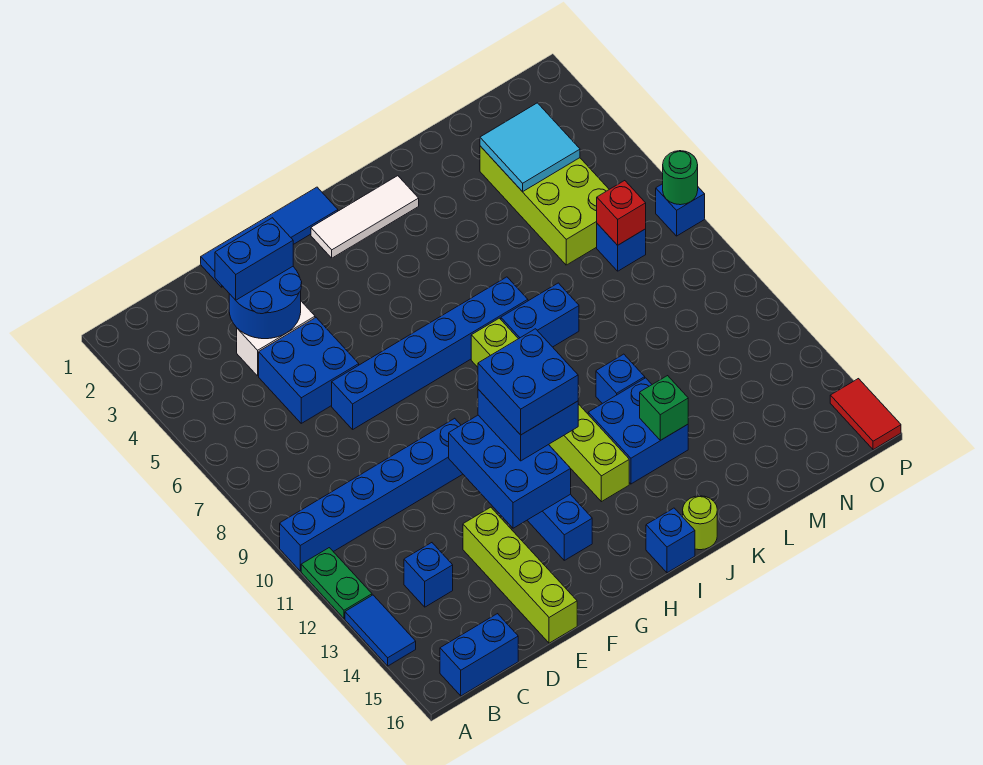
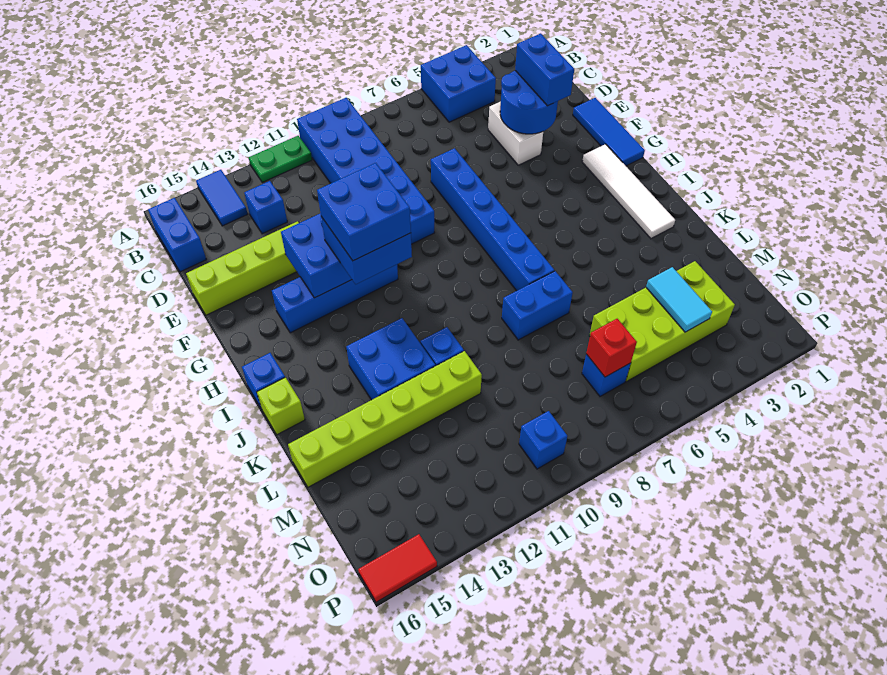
blue 1x6 brick [280,418,463,571] -> blue 2x6 brick [297,98,435,244]
blue 1x2 tile [345,595,416,666] -> blue 1x2 tile turned to [196,170,248,226]
blue 2x2 brick [259,318,359,423] -> blue 2x2 brick moved to [421,45,496,122]
blue 1x4 tile [201,187,338,287] -> blue 1x3 tile [573,98,645,166]
white 1x3 tile [311,176,419,258] -> white 1x4 tile [582,144,675,239]
lime 1x6 brick [471,318,629,502] -> lime 1x6 brick moved to [288,351,482,487]
blue 1x2 brick [501,283,579,347] -> blue 1x2 brick turned to [502,271,573,340]
lime 1x1 round brick [683,496,717,550] -> lime 1x1 brick [257,377,305,435]
green 1x1 brick [640,376,688,440] -> none
cyan 2x2 tile [480,103,580,192] -> cyan 1x2 tile [646,267,712,332]
blue 1x1 brick [656,184,705,236] -> blue 1x1 brick moved to [519,411,567,469]
green 1x1 round brick [663,151,698,205] -> none

